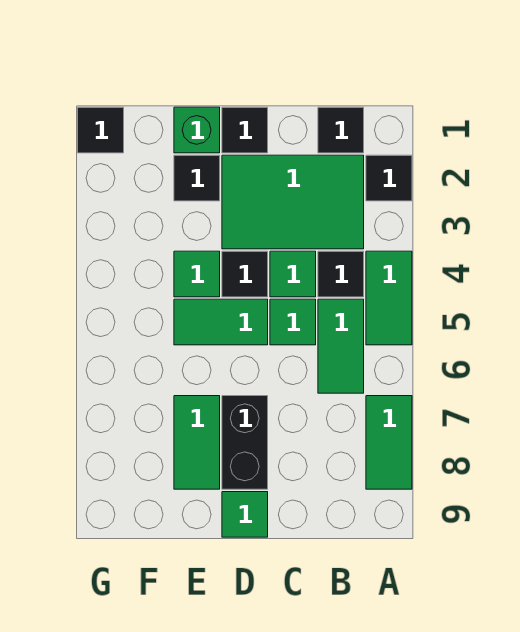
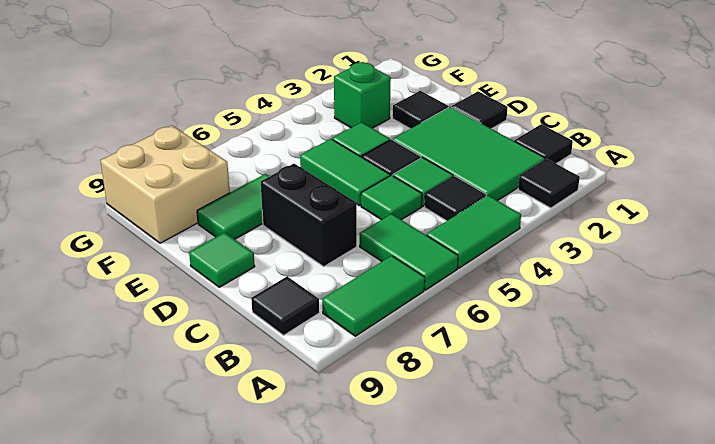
green 1x2 tile [318,299,364,393] -> green 1x2 tile turned to [360,214,458,290]
black 1x2 brick [222,396,268,489] -> black 1x2 brick turned to [261,164,357,266]
green 1x1 brick [174,107,220,153] -> green 1x1 brick moved to [334,62,391,128]
none -> tan 2x2 brick [100,126,230,243]
black 1x1 tile [78,107,124,153] -> black 1x1 tile moved to [251,276,319,335]

